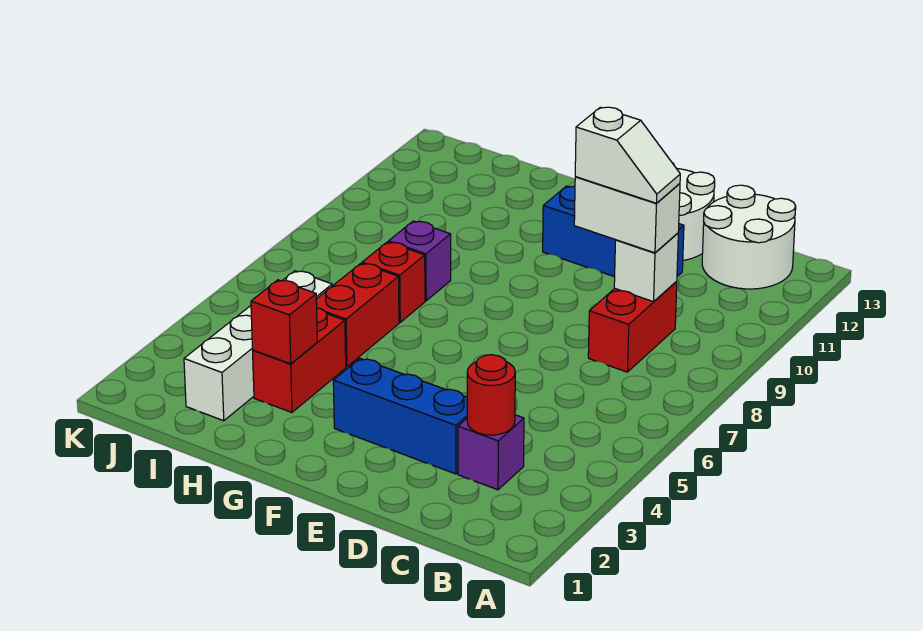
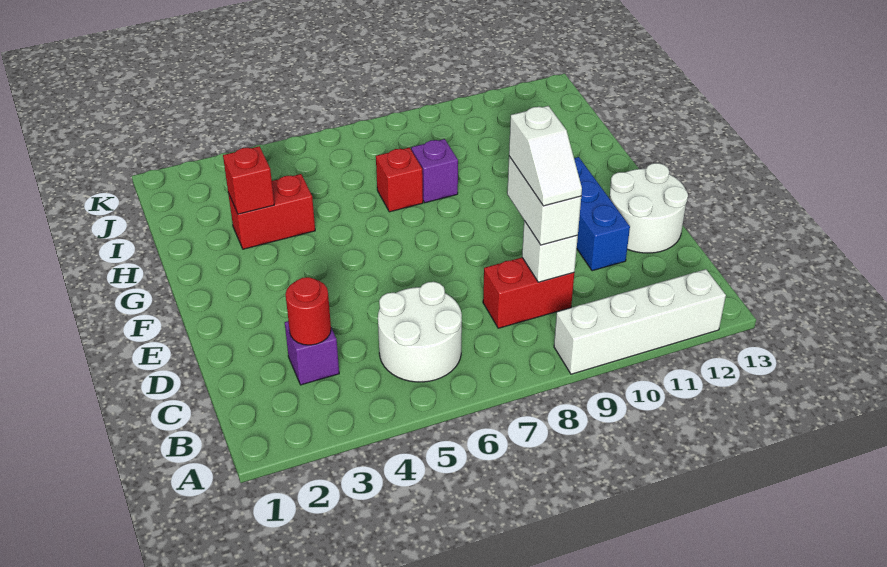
white 2x2 round brick [702,185,796,289] -> white 2x2 round brick moved to [378,282,462,382]
blue 1x3 brick [333,358,467,474] -> none
red 1x2 brick [316,263,399,367] -> none
white 1x4 brick [184,271,332,421] -> white 1x4 brick moved to [554,269,726,374]

